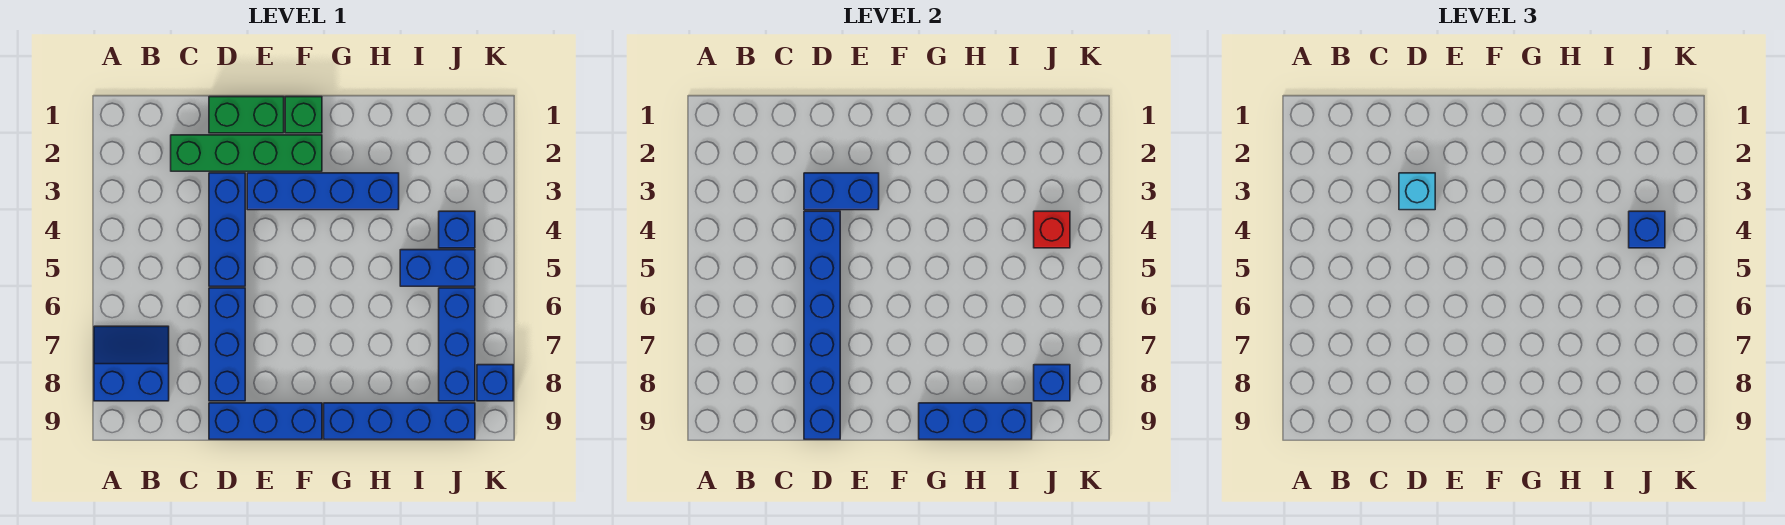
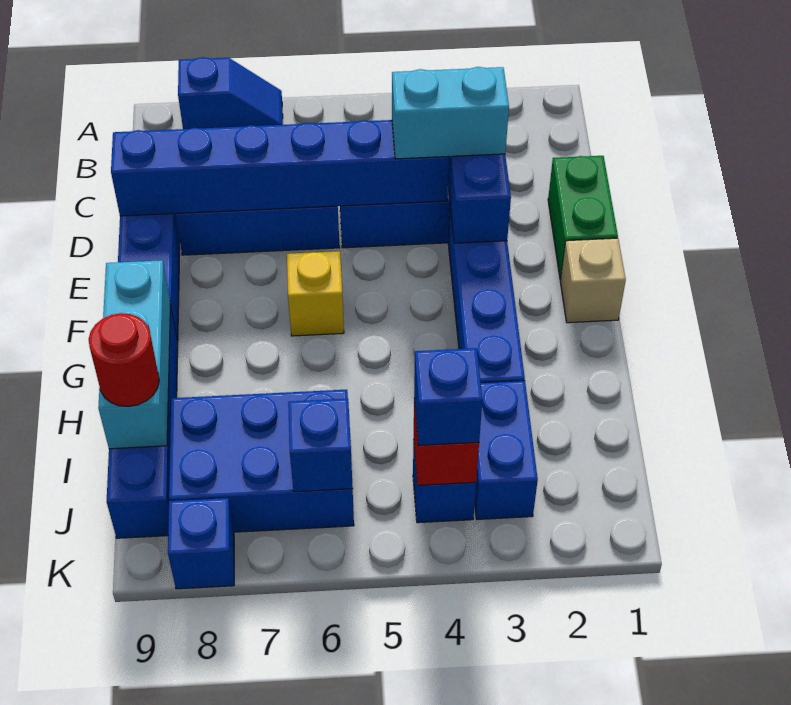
blue 2x2 slope [94,326,169,401] -> blue 1x2 slope [178,57,283,129]
green 1x4 brick [171,135,322,171] -> none
cyan 1x1 brick [1399,173,1435,210] -> cyan 1x2 brick [392,67,509,159]
green 1x1 brick [285,97,322,133] -> tan 1x1 brick [560,238,626,323]
none -> yellow 1x1 brick [287,251,344,336]
blue 1x3 brick [919,403,1032,439] -> cyan 1x3 brick [98,260,170,449]
blue 1x2 brick [400,250,475,286] -> blue 1x2 brick moved to [475,381,538,519]
none -> red 1x1 round brick [89,313,159,407]
blue 1x3 brick [439,288,475,401] -> blue 2x3 brick [169,390,354,532]
blue 1x1 brick [1034,365,1070,401] -> blue 1x1 brick moved to [288,399,353,492]

